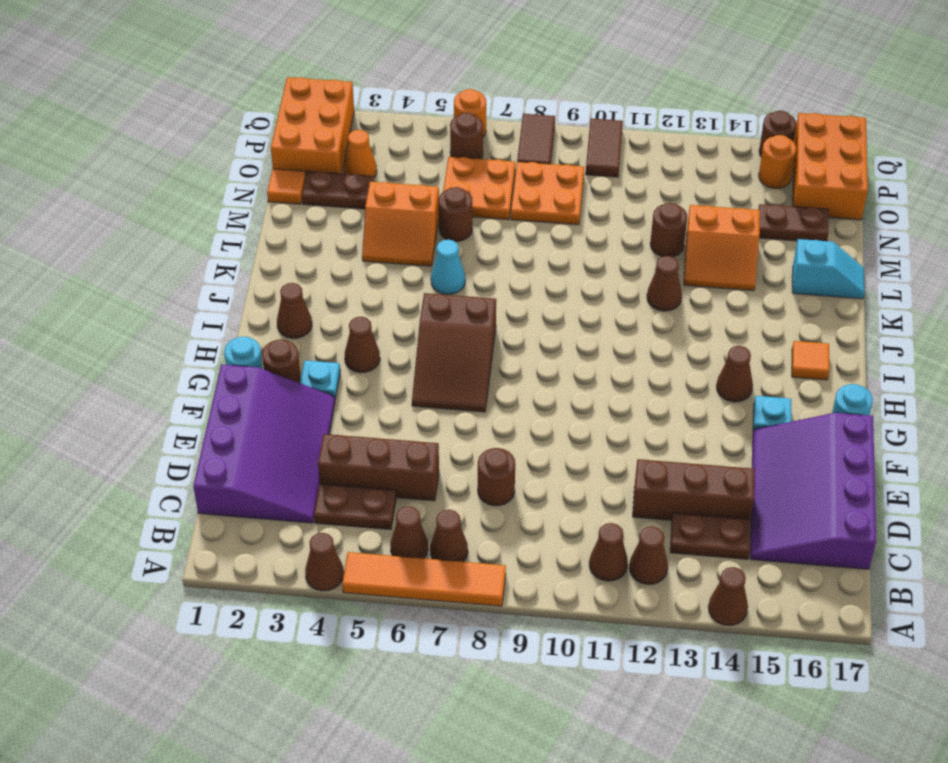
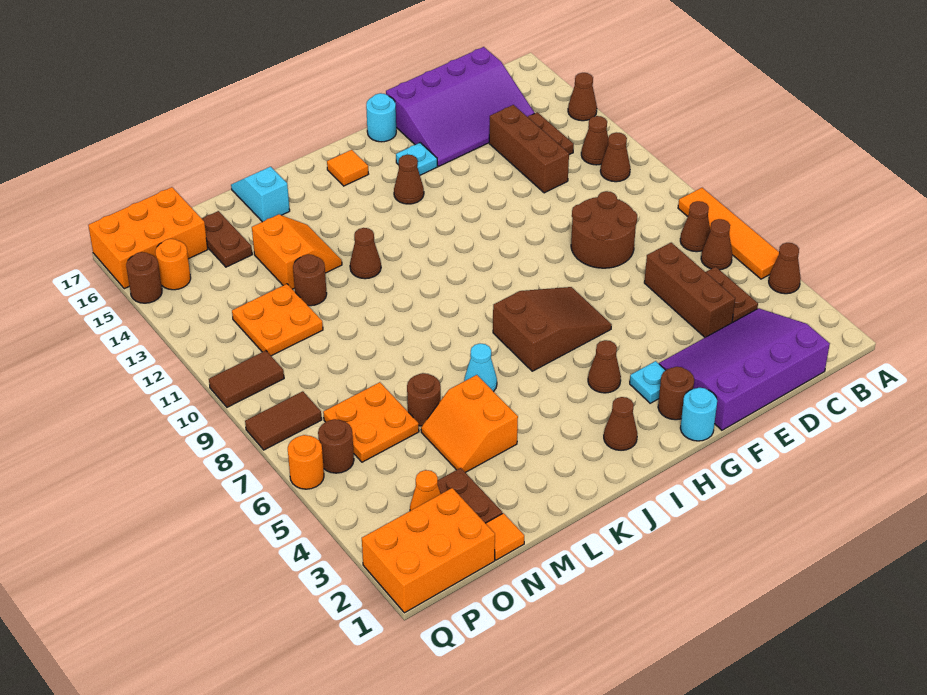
brown 1x1 round brick [478,448,515,506] -> brown 2x2 round brick [571,191,637,268]
orange 2x2 slope [362,182,439,266] -> orange 2x2 slope turned to [421,375,518,473]
orange 2x2 plate [511,162,584,225] -> orange 2x2 plate moved to [232,284,323,356]

